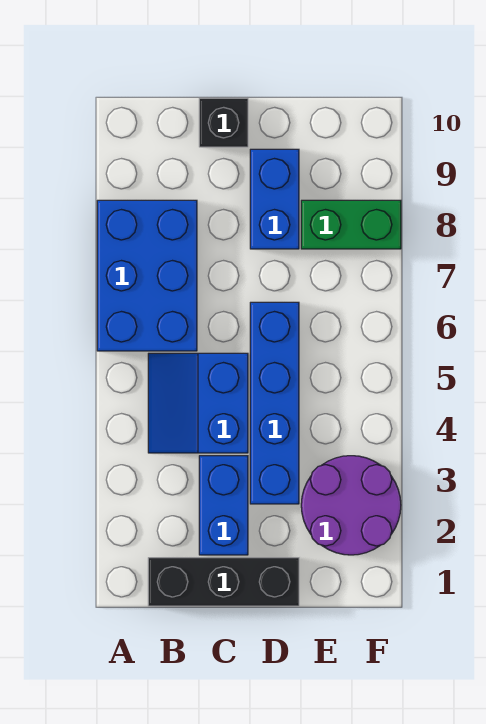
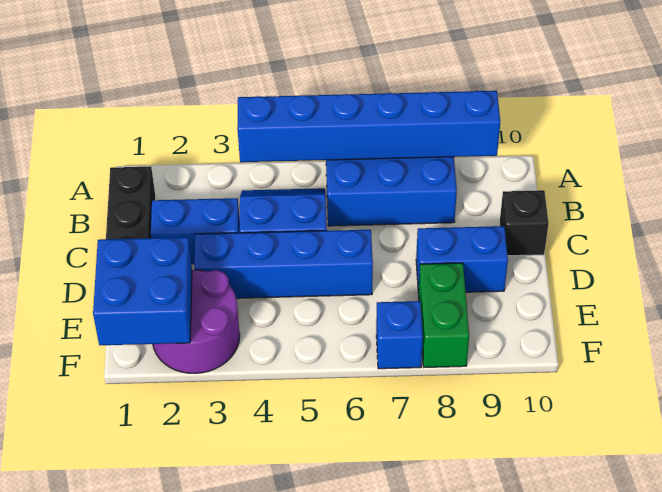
none -> blue 1x6 brick [237,91,500,162]
none -> blue 2x2 brick [93,237,192,345]
none -> blue 1x1 brick [376,301,423,369]

